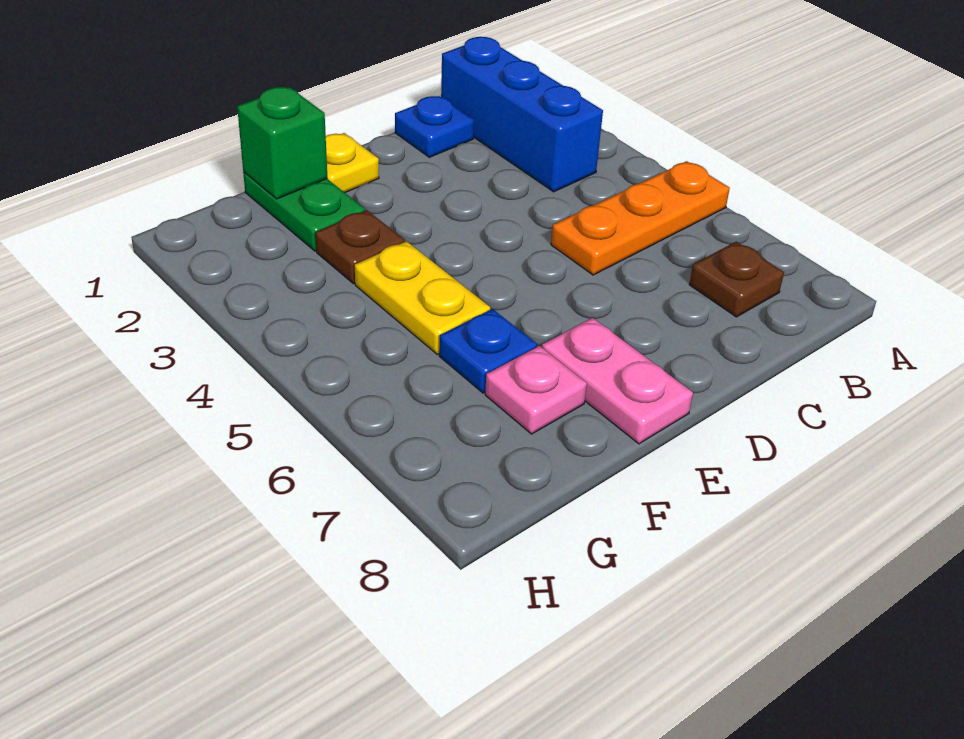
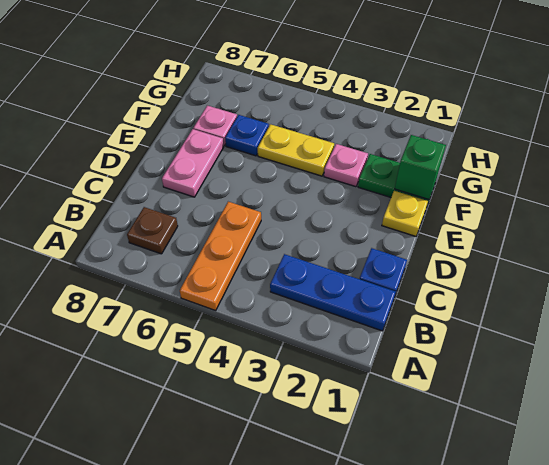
blue 1x3 brick [441,37,603,192] -> blue 1x3 plate [270,254,396,331]
pink 1x2 plate [542,318,693,444] -> pink 1x2 plate turned to [162,129,224,197]
brown 1x1 plate [316,210,405,284] -> pink 1x1 plate [324,144,368,187]

